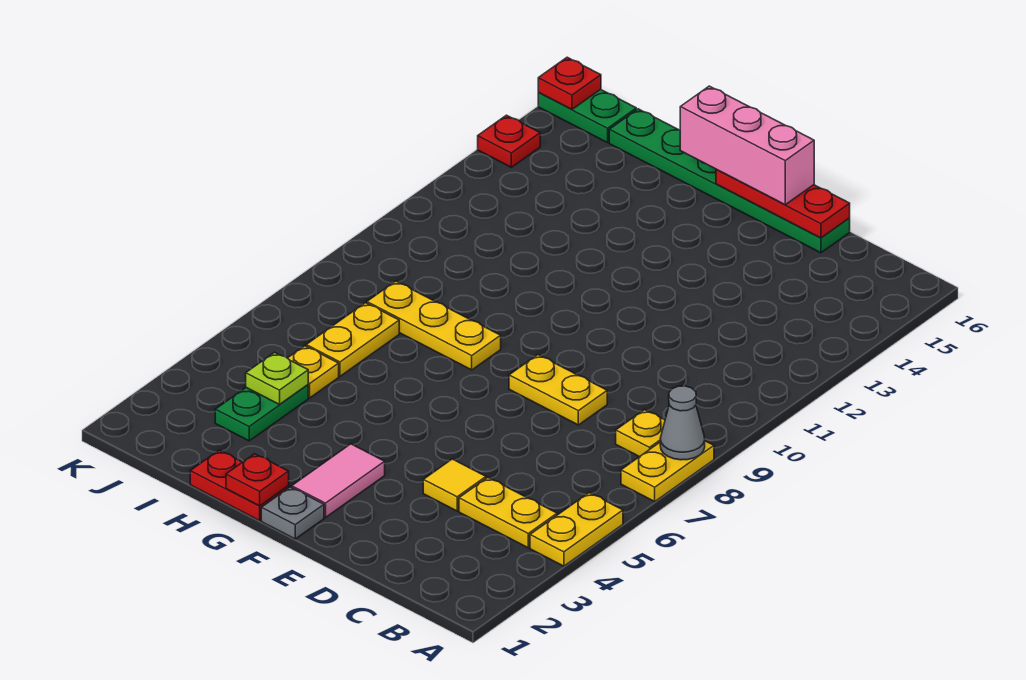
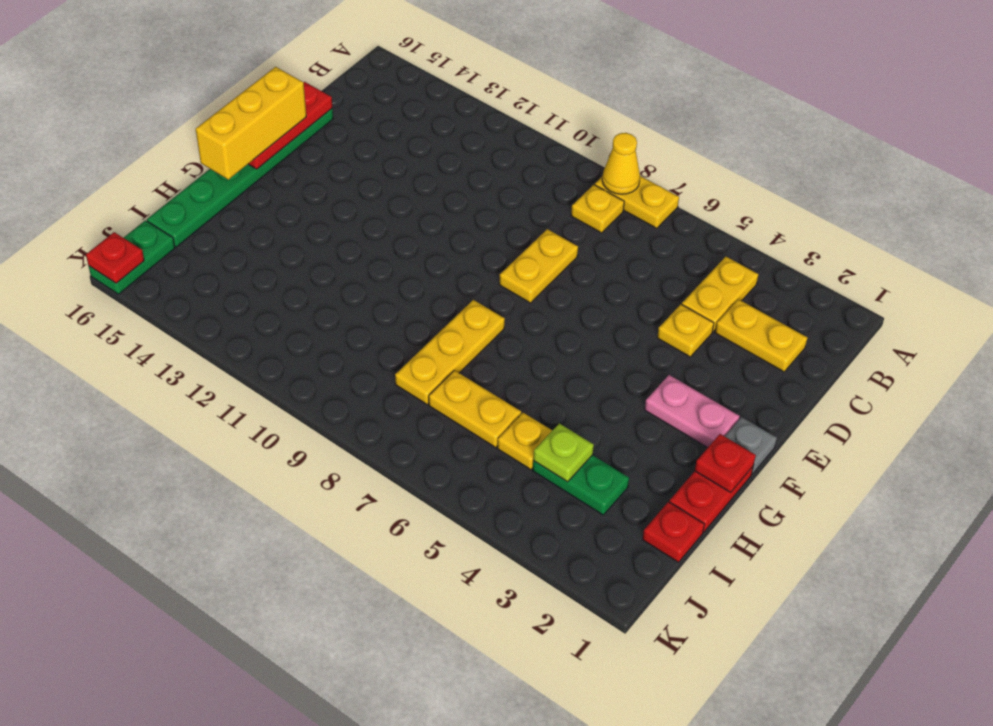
yellow 1x2 plate [530,493,623,566] -> yellow 1x2 plate moved to [715,299,807,372]
grey 1x1 cone [660,386,705,460] -> yellow 1x1 cone [602,133,640,194]
yellow 1x1 tile [423,459,486,511] -> yellow 1x1 plate [657,304,714,357]
pink 1x3 brick [680,86,814,205] -> yellow 1x3 brick [196,67,306,180]
pink 1x2 tile [292,444,385,517] -> pink 1x2 plate [645,375,740,448]
red 1x1 plate [478,115,540,167] -> red 1x1 plate moved to [642,502,704,562]

